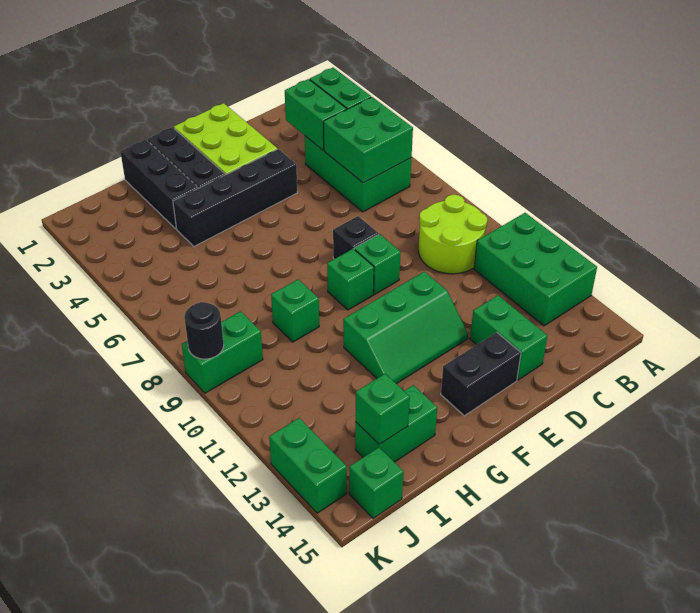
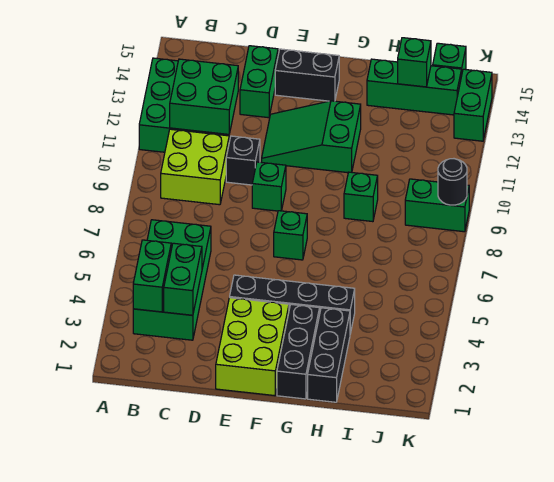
green 2x3 brick [305,136,411,212] -> green 2x4 brick [133,220,211,340]
green 2x2 brick [323,97,413,183] -> green 2x2 brick moved to [170,59,238,134]
lime 2x2 round brick [419,195,487,274] -> lime 2x2 brick [161,129,229,205]
black 1x1 brick [333,216,379,259] -> black 1x1 brick moved to [226,136,260,185]
green 2x3 slope [343,272,468,384] -> green 2x3 slope turned to [262,101,361,173]
green 1x1 brick [327,249,374,310] -> green 1x1 brick moved to [274,211,307,260]
green 1x2 brick [355,385,437,462] -> green 1x3 brick [367,59,462,115]

